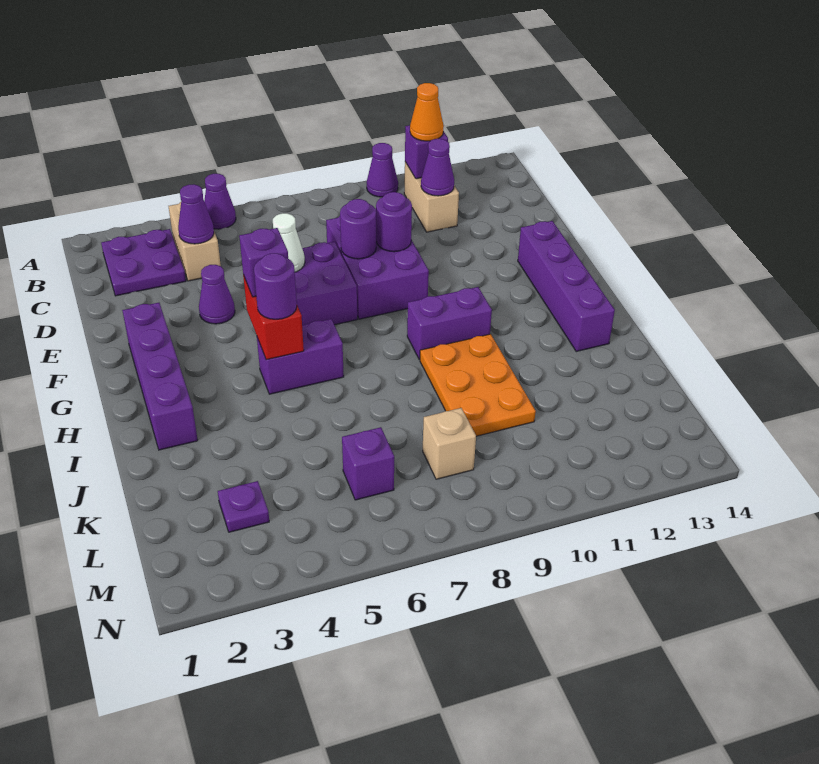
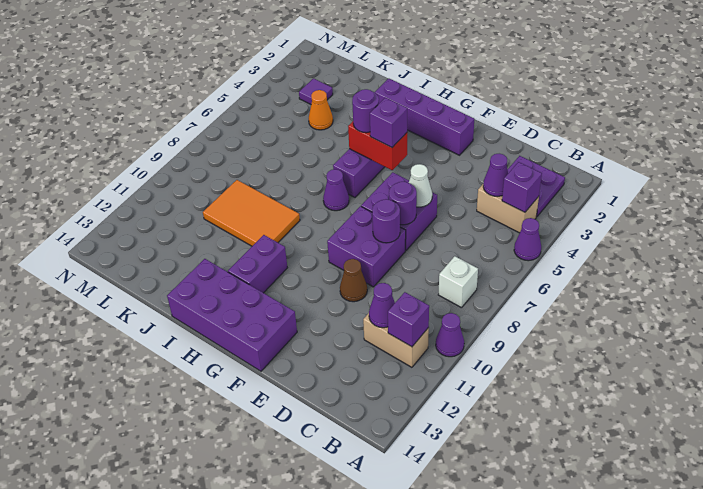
none -> white 1x1 brick [438,256,478,308]
orange 1x1 cone [410,83,444,141] -> orange 1x1 cone moved to [309,90,333,130]
purple 2x3 brick [326,209,429,319] -> purple 2x2 brick [327,206,406,287]
purple 1x1 cone [199,265,235,324] -> purple 1x1 cone moved to [323,169,349,211]
purple 1x1 round brick [376,192,412,252] -> purple 1x1 round brick moved to [389,182,417,225]
none -> brown 1x1 cone [340,259,367,302]
purple 1x4 brick [518,221,615,351] -> purple 2x4 brick [167,259,297,371]
purple 1x2 brick [407,287,492,360] -> purple 1x2 brick moved to [228,235,287,293]
orange 2x3 plate [420,334,536,436] -> orange 2x3 tile [203,180,300,246]
purple 1x1 plate [218,481,269,532] -> purple 1x1 tile [299,79,333,104]
purple 1x1 brick [342,427,394,500] -> purple 1x1 brick moved to [502,162,542,212]
tan 1x1 brick [423,408,476,479] -> none

